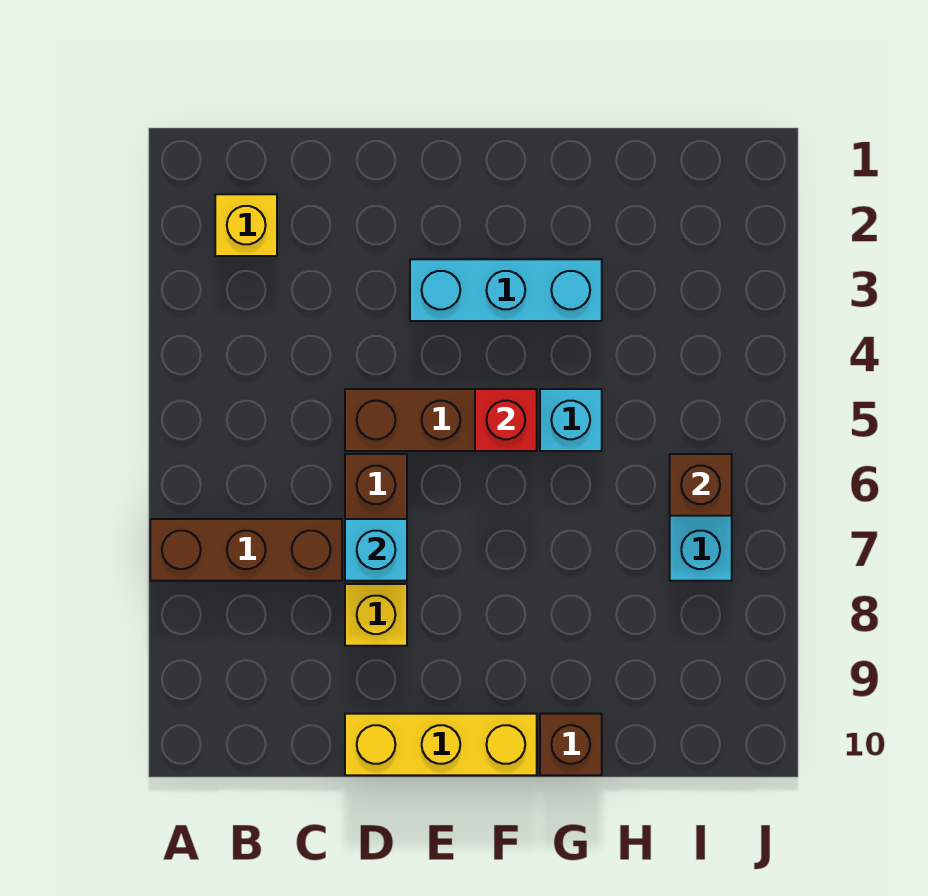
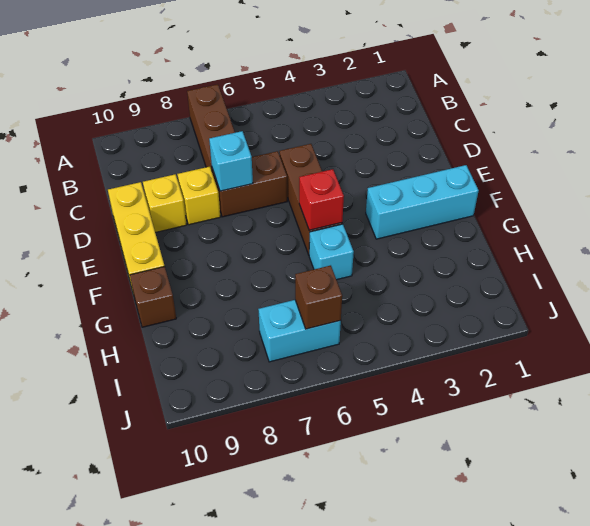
yellow 1x1 brick [215,194,277,256] -> yellow 1x1 brick moved to [143,174,187,233]
cyan 1x3 brick [410,259,602,321] -> cyan 1x3 brick turned to [366,165,479,239]

